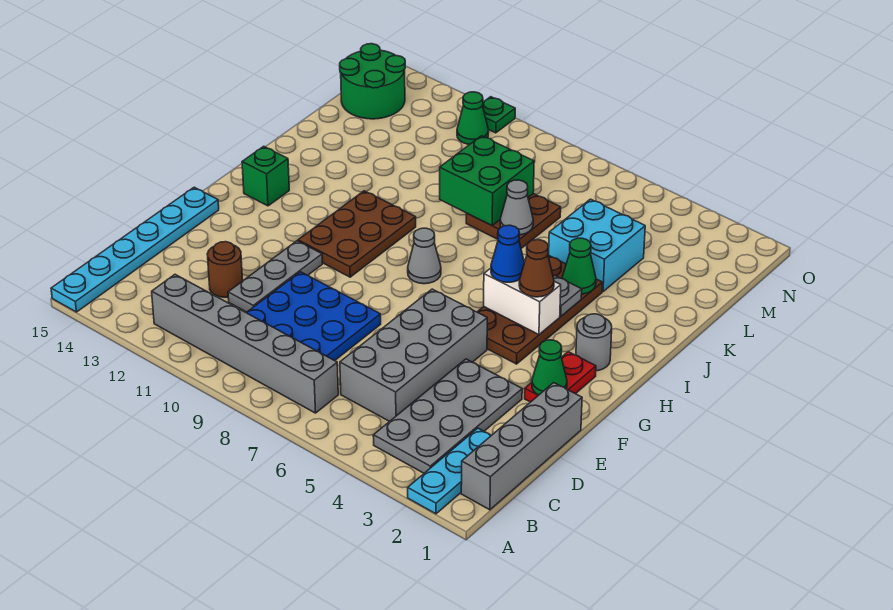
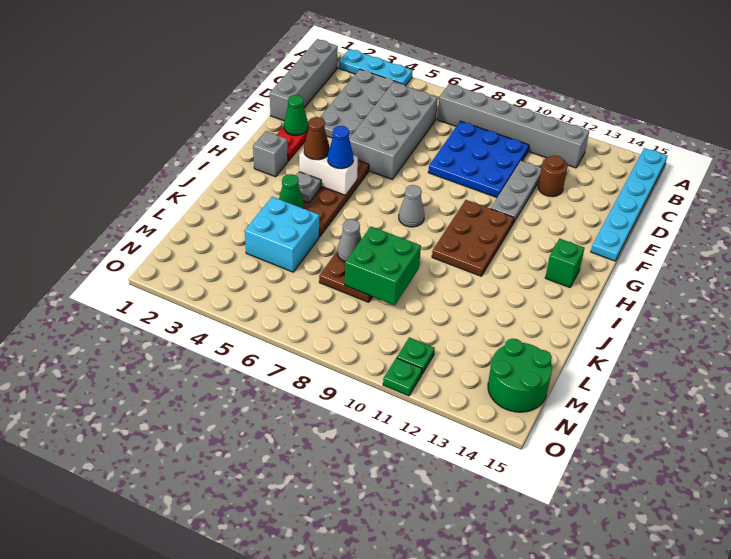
cyan 1x3 plate [408,428,491,514] -> cyan 1x3 plate turned to [339,49,413,86]
grey 1x1 round brick [576,314,612,371] -> grey 1x1 brick [253,131,288,177]
green 1x1 cone [457,92,489,144] -> green 1x1 plate [397,337,435,374]

